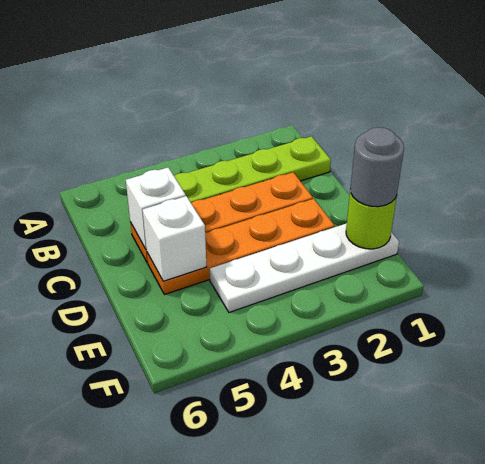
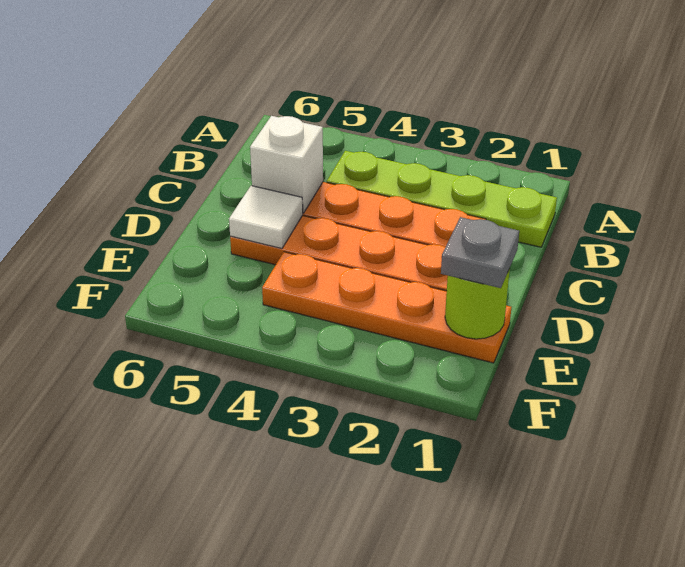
white 1x1 brick [143,196,206,281] -> white 1x1 tile [229,186,303,249]
white 1x4 plate [210,223,399,312] -> orange 1x4 plate [262,252,511,363]
grey 1x1 round brick [350,127,404,207] -> grey 1x1 plate [441,217,519,288]

